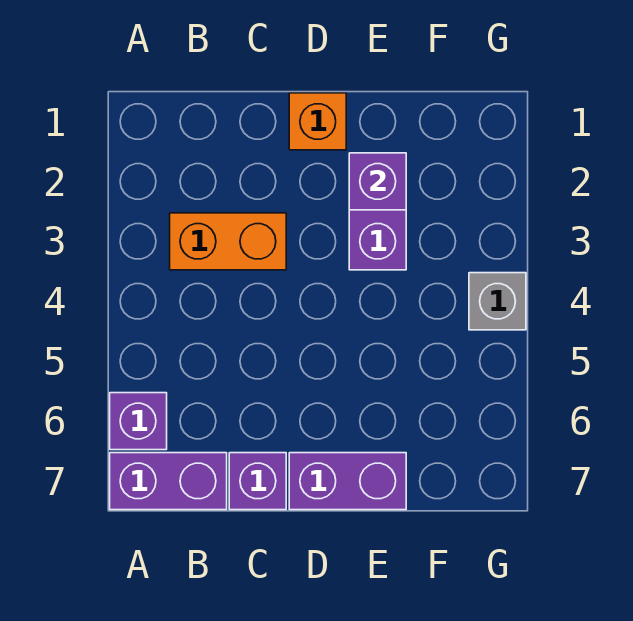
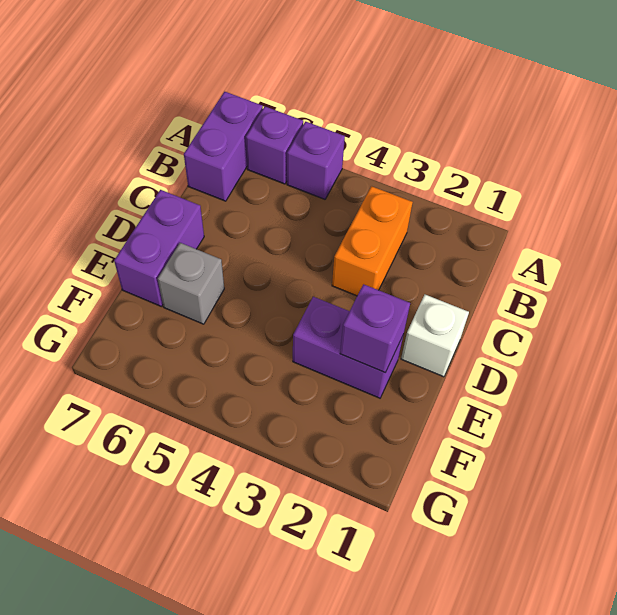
purple 1x1 brick [229,453,286,510] -> purple 1x1 brick moved to [287,122,345,199]
orange 1x1 brick [289,93,346,150] -> white 1x1 brick [401,295,469,377]
grey 1x1 brick [469,273,526,330] -> grey 1x1 brick moved to [158,243,224,324]

